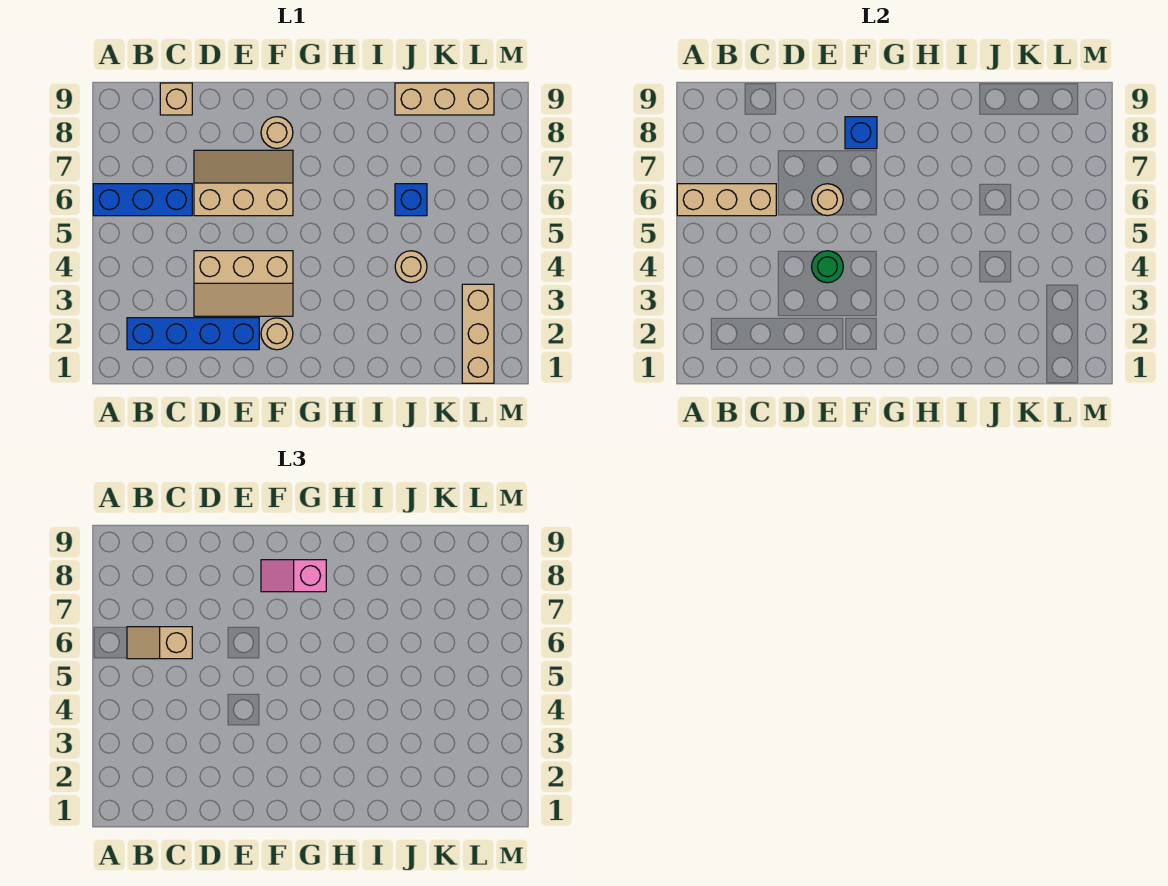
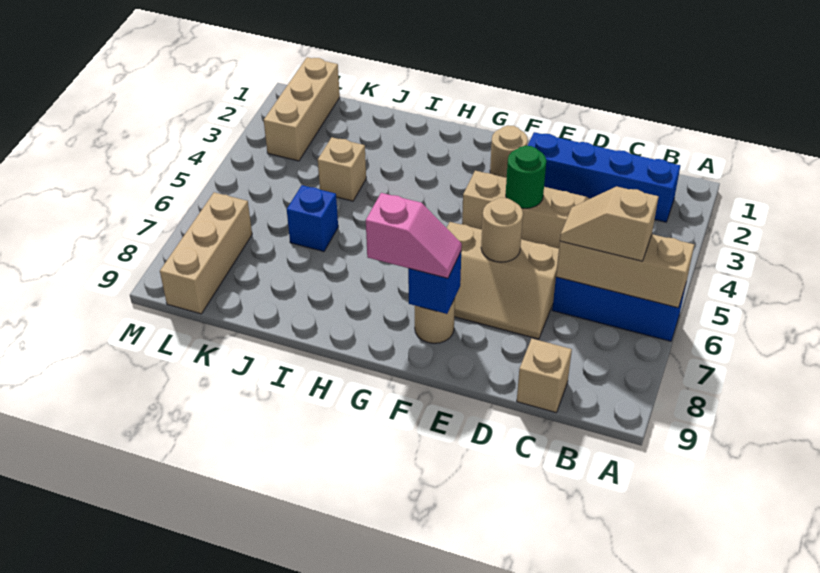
tan 1x2 slope [127,627,192,659] -> tan 1x2 slope turned to [560,186,659,261]
tan 1x1 round brick [395,251,427,283] -> tan 1x1 brick [318,137,366,201]
tan 1x3 brick [395,83,494,115] -> tan 1x3 brick turned to [160,192,252,314]

